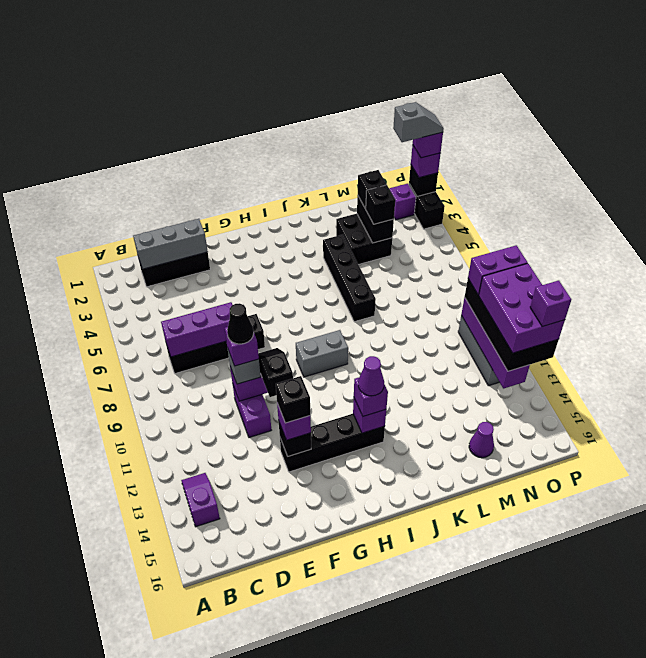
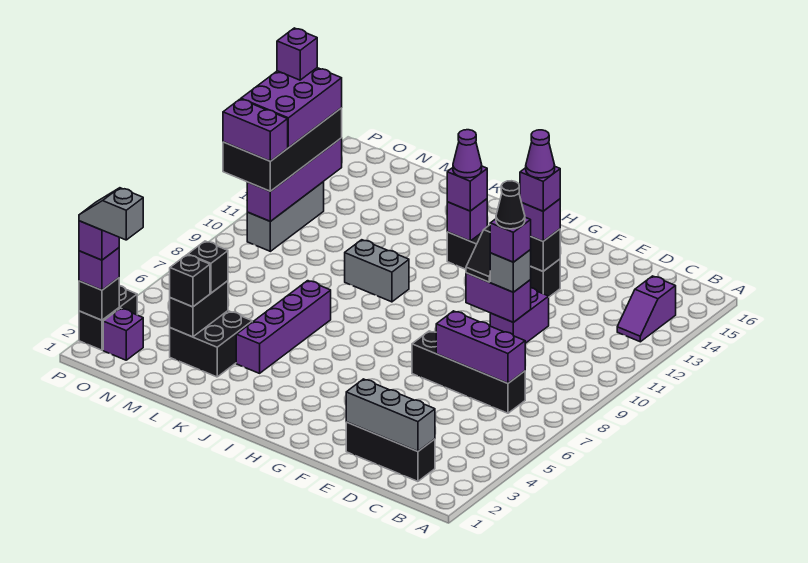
black 1x1 brick [276,376,310,423] -> purple 1x1 brick [520,167,560,211]
grey 1x2 brick [296,330,348,377] -> grey 1x2 brick moved to [345,240,409,302]
black 1x4 brick [323,235,376,322] -> purple 1x4 brick [236,281,331,373]
purple 1x1 cone [469,422,494,458] -> purple 1x1 cone moved to [526,130,555,178]

